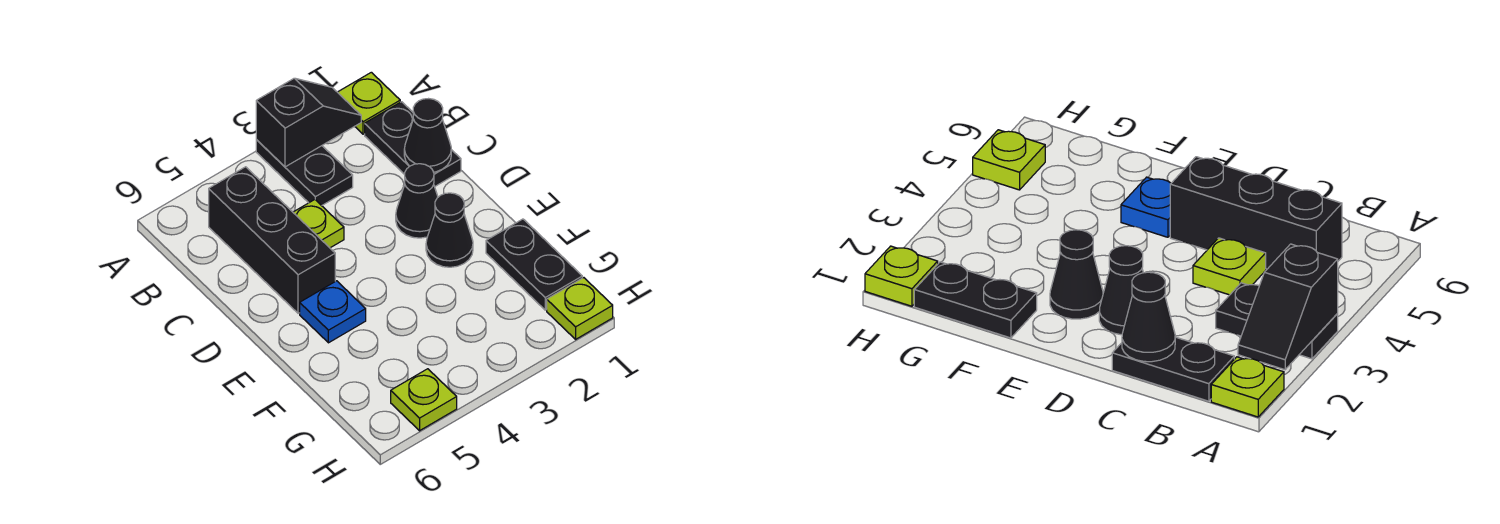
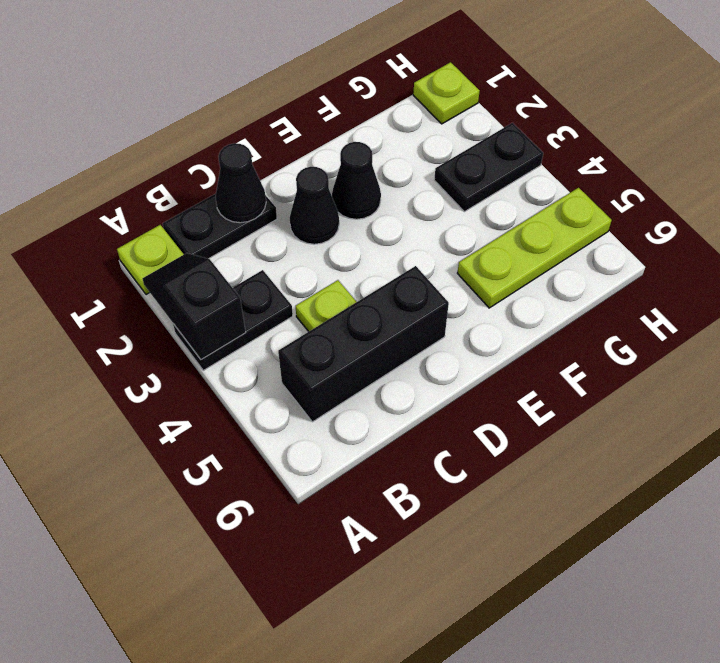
blue 1x1 plate [300,281,366,343] -> none
black 1x2 plate [486,219,582,310] -> black 1x2 plate moved to [434,123,543,212]
lime 1x1 plate [391,369,457,431] -> lime 1x3 plate [457,188,612,308]

